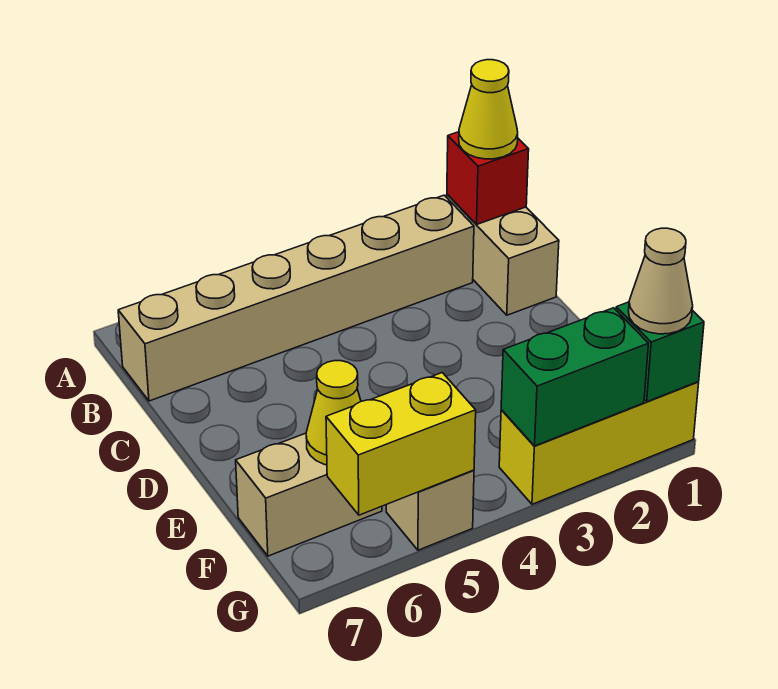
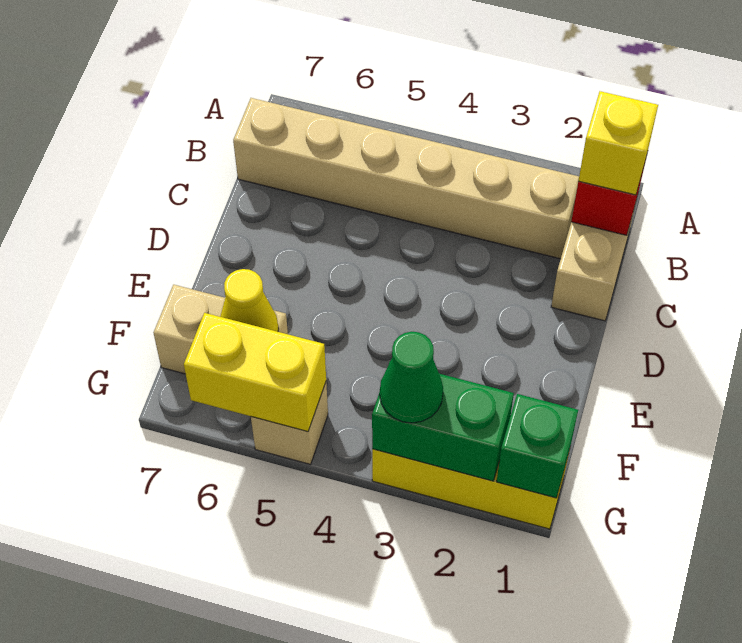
yellow 1x1 cone [459,60,518,159] -> yellow 1x1 brick [579,91,658,195]
tan 1x1 cone [628,228,693,334] -> none
none -> green 1x1 cone [380,332,443,423]

